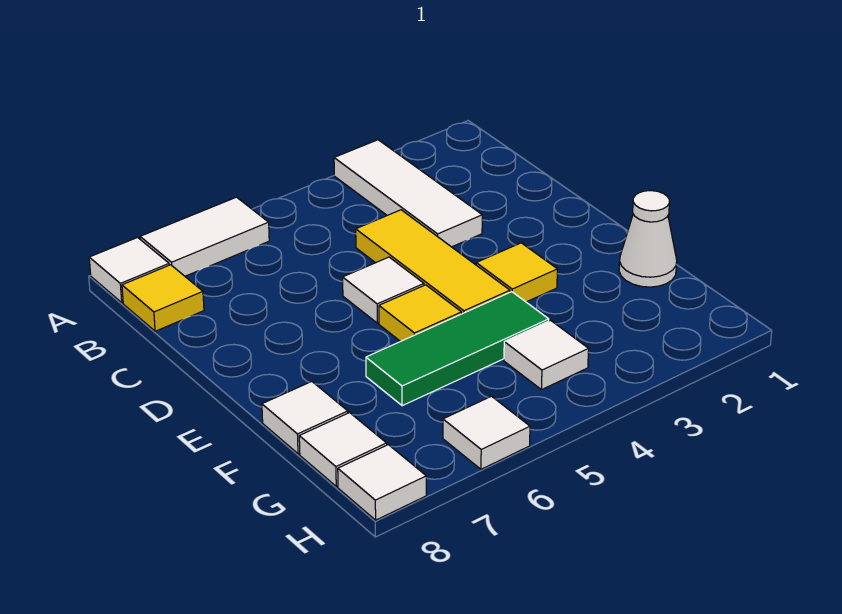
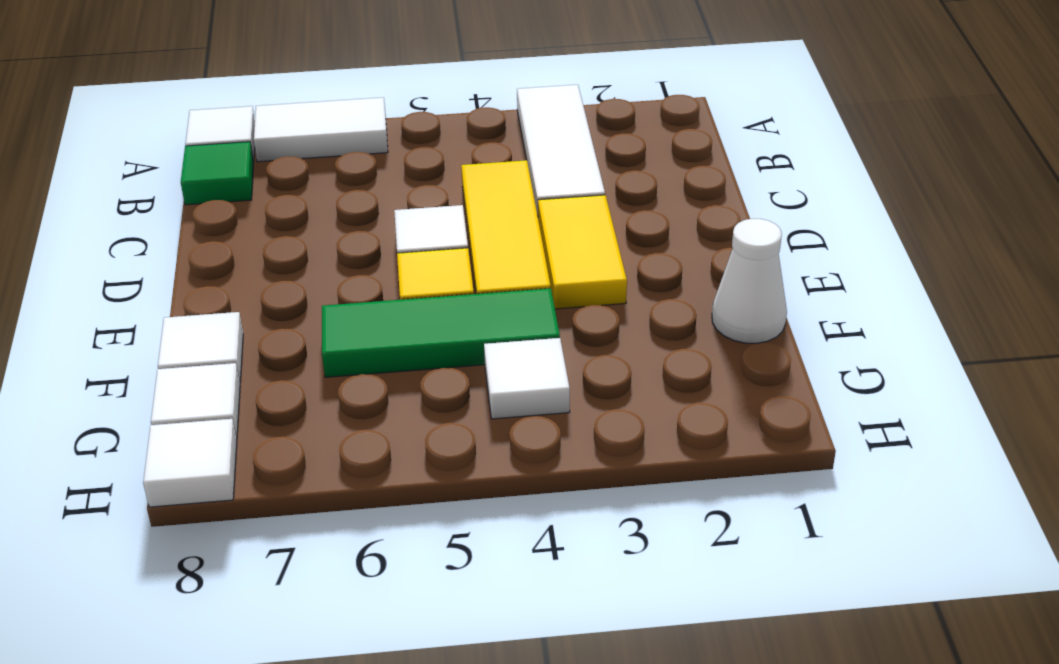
yellow 1x1 tile [122,265,204,331] -> green 1x1 tile [181,142,254,205]
yellow 1x1 tile [476,243,557,302] -> yellow 1x2 tile [538,195,627,309]
white 1x1 tile [443,396,530,469] -> none

